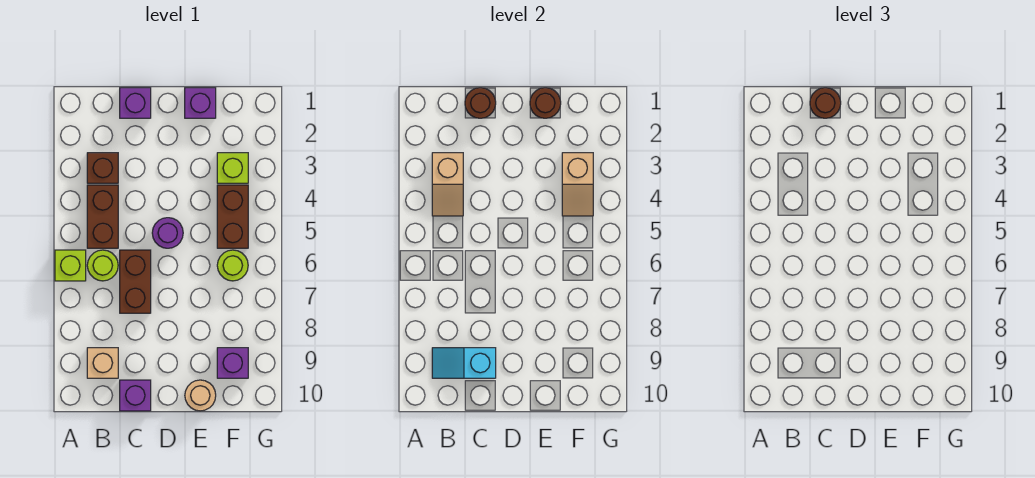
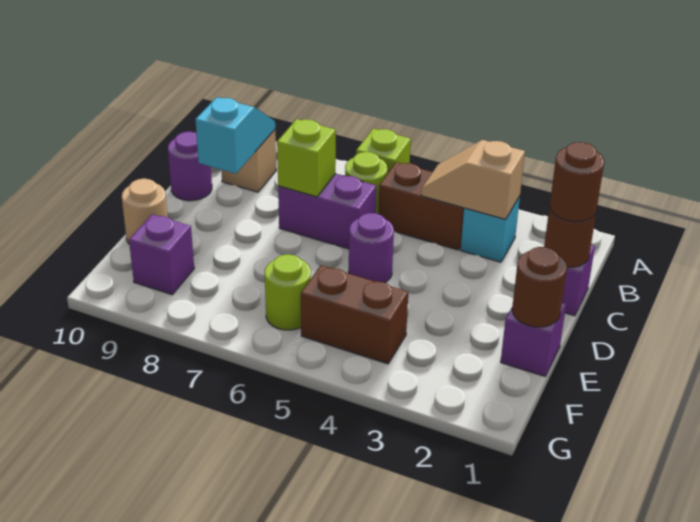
brown 1x1 brick [87,153,118,183] -> cyan 1x1 brick [461,196,520,262]
brown 1x2 brick [120,250,151,313] -> purple 1x2 brick [278,174,376,249]
purple 1x1 brick [120,380,151,411] -> purple 1x1 round brick [168,132,212,201]
lime 1x1 brick [217,153,248,183] -> lime 1x1 brick moved to [277,119,336,197]
tan 1x2 slope [562,153,593,216] -> none

